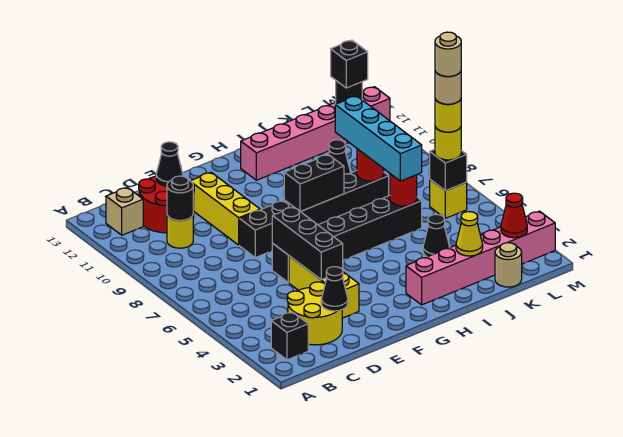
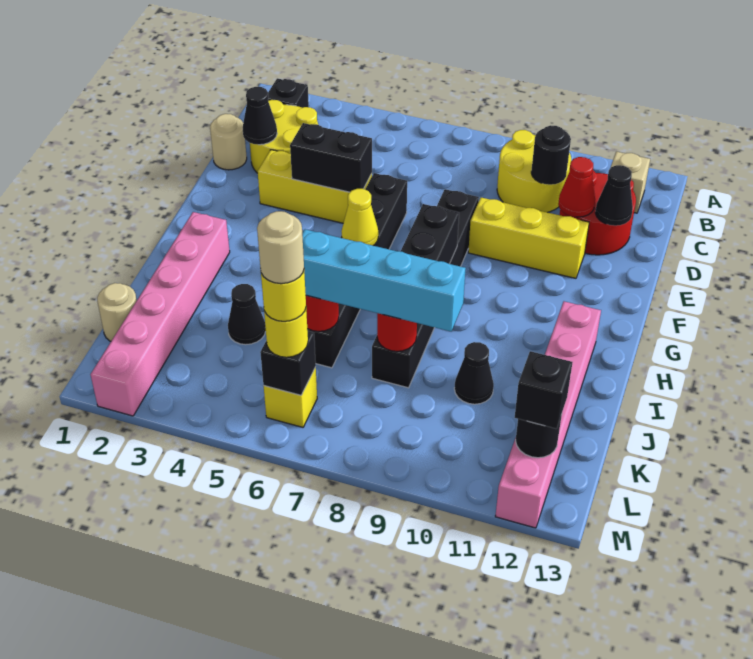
yellow 1x1 round brick [167,215,193,248] -> yellow 2x2 round brick [497,130,571,212]
black 1x3 brick [272,207,343,280] -> black 1x2 brick [290,123,372,192]
yellow 1x1 cone [456,212,483,256] -> yellow 1x1 cone moved to [342,189,378,245]
red 1x1 cone [501,193,527,238] -> red 1x1 cone moved to [558,157,595,217]
tan 1x1 round brick [435,32,461,77] -> tan 1x1 round brick moved to [210,114,247,170]

